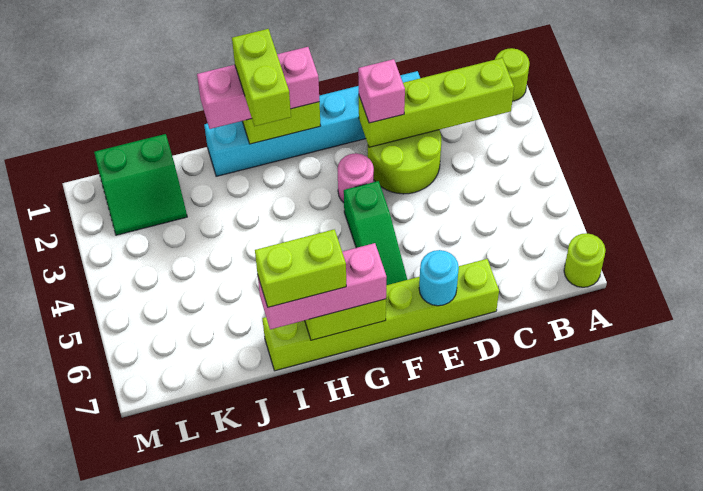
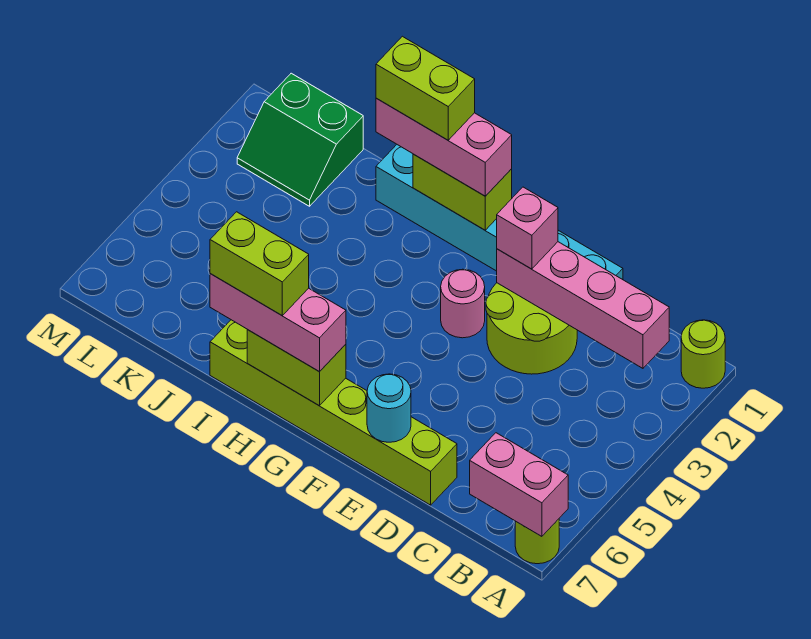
none -> pink 1x2 brick [470,433,568,536]
lime 1x4 brick [359,58,514,147] -> pink 1x4 brick [497,242,669,368]
green 1x3 slope [344,181,407,285] -> none
lime 1x2 brick [232,29,291,126] -> lime 1x2 brick turned to [376,36,475,140]

